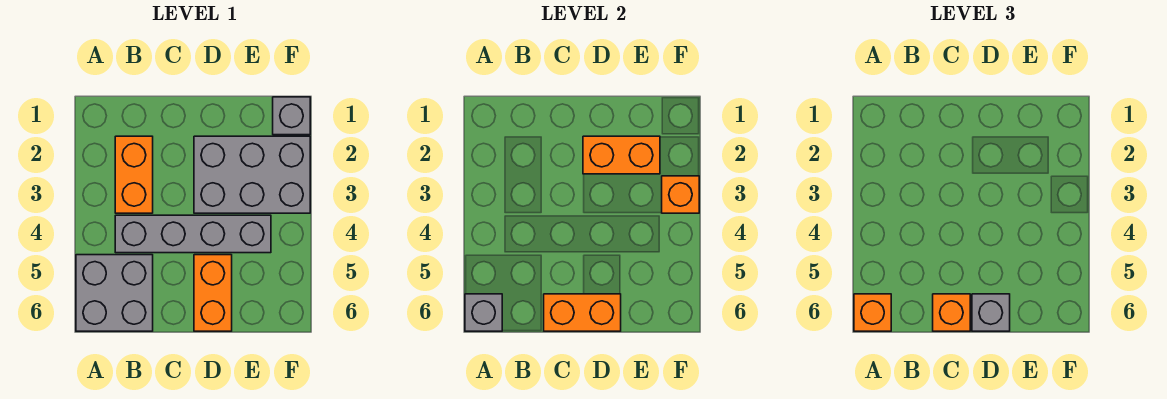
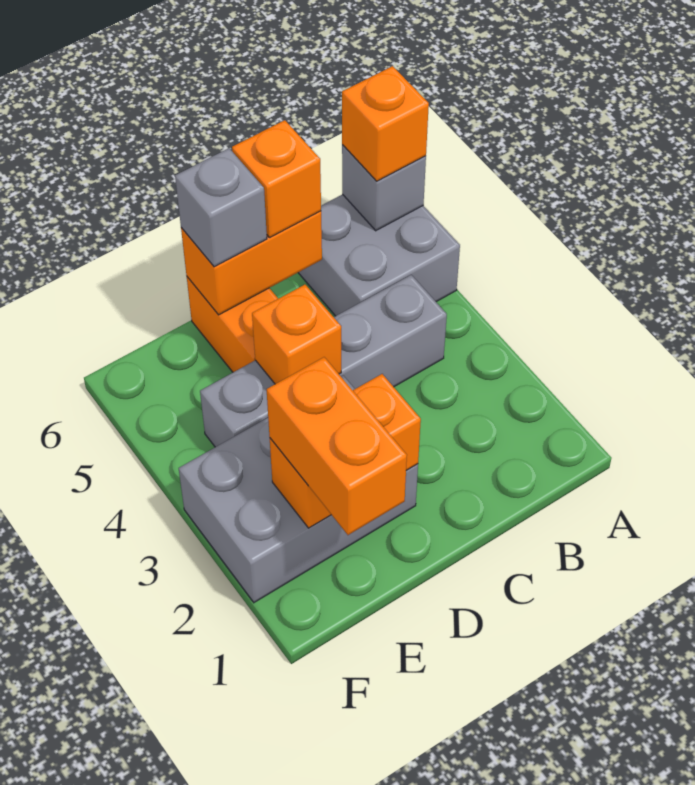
orange 1x2 brick [115,136,153,213] -> orange 1x2 brick moved to [267,357,407,535]
grey 1x1 brick [273,97,310,135] -> none
orange 1x1 brick [662,176,699,213] -> orange 1x1 brick moved to [252,285,341,384]

